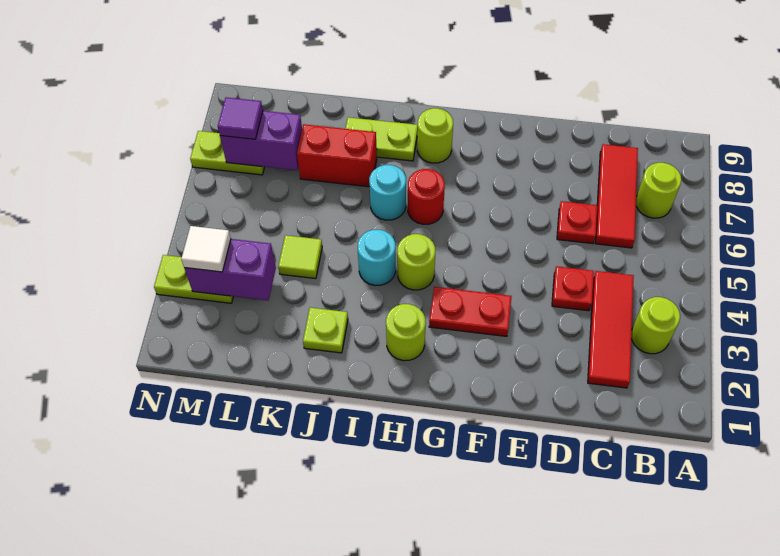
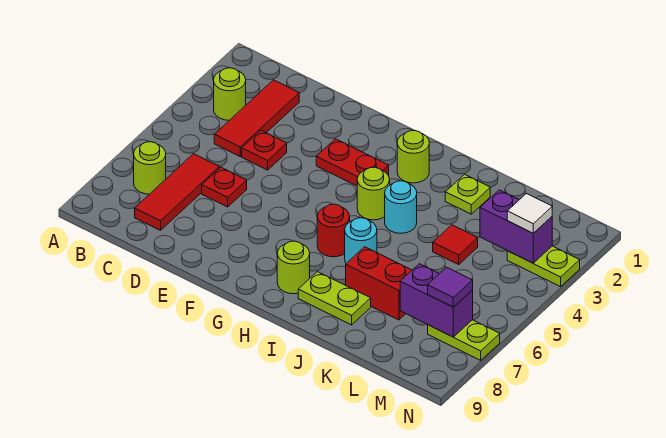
lime 1x1 tile [278,235,322,279] -> red 1x1 tile [433,225,478,264]

